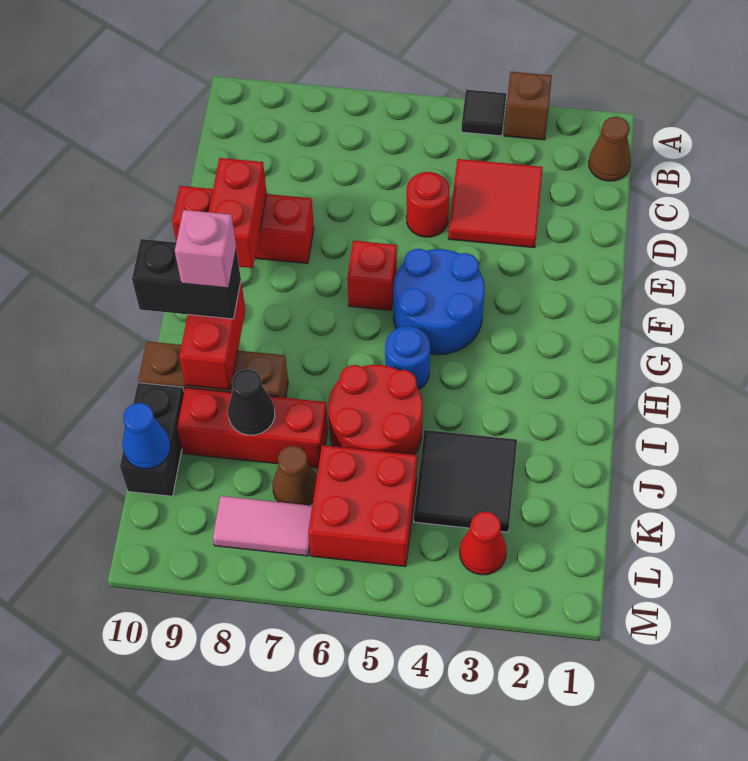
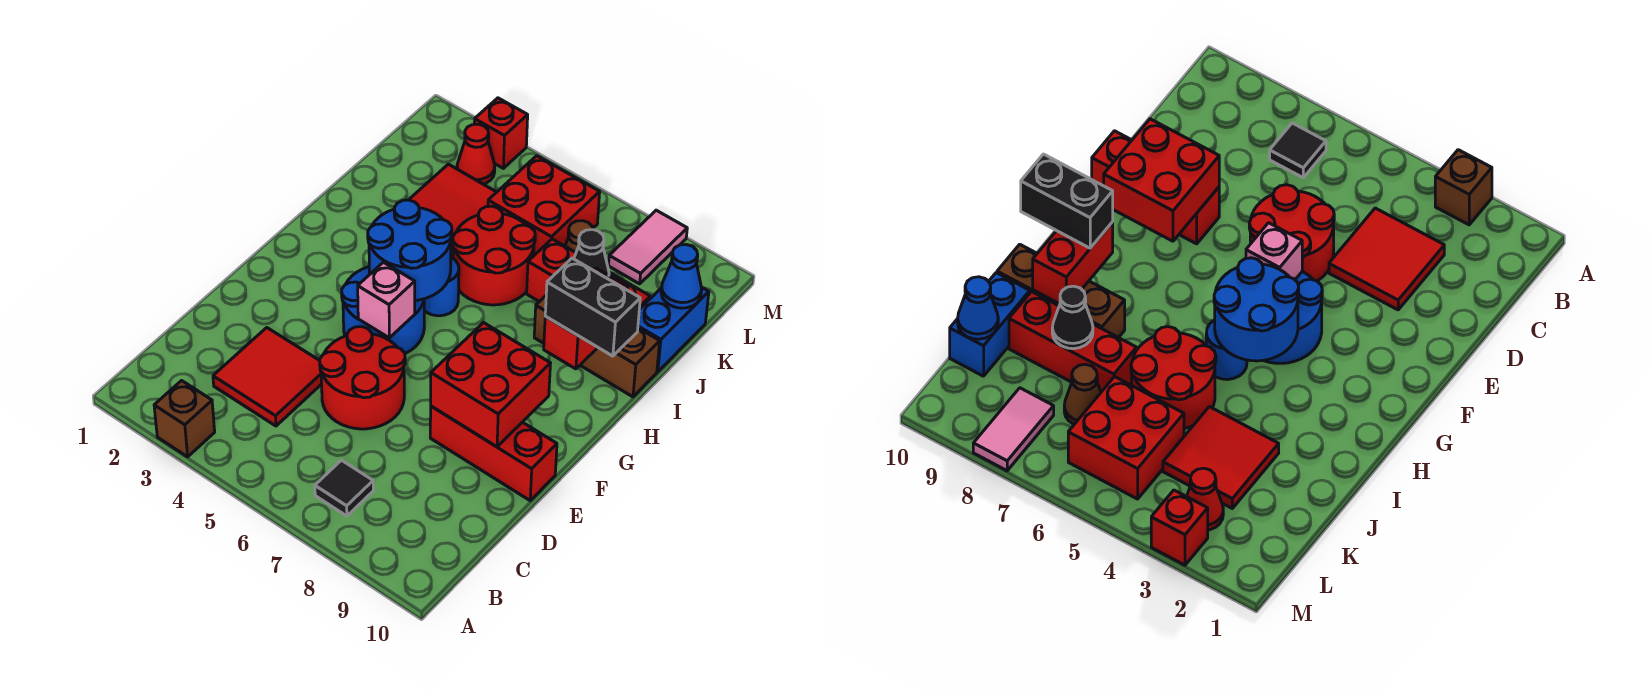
black 1x1 tile [461,90,506,136] -> black 1x1 tile moved to [315,460,373,516]
brown 1x1 cone [589,117,631,181] -> none
red 1x1 round brick [406,172,450,237] -> red 2x2 round brick [320,327,405,429]
red 1x2 brick [209,158,267,268] -> red 2x2 brick [431,322,551,447]
red 1x1 brick [347,241,397,310] -> red 1x1 brick moved to [474,98,528,168]
none -> blue 2x2 round brick [368,200,452,300]
pink 1x1 brick [175,210,236,288] -> pink 1x1 brick moved to [358,262,415,338]
black 2x2 tile [414,430,517,532] -> red 2x2 tile [409,164,496,251]
black 1x2 brick [120,383,184,496] -> blue 1x2 brick [638,287,709,372]
pink 1x2 tile [213,496,312,556] -> pink 1x2 tile turned to [609,210,687,284]

